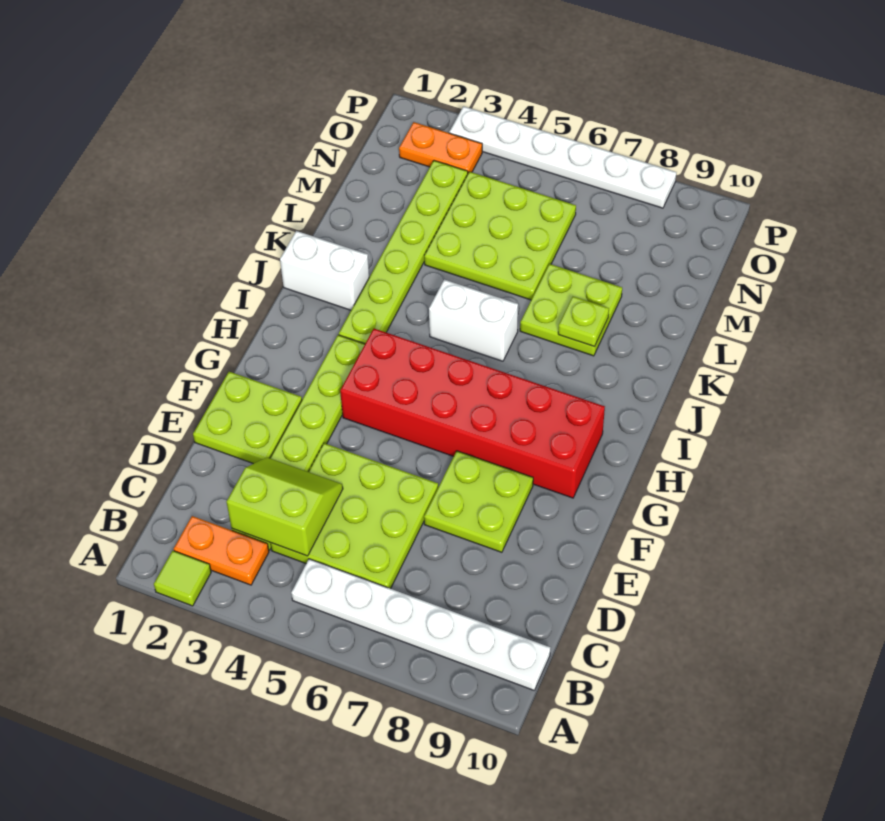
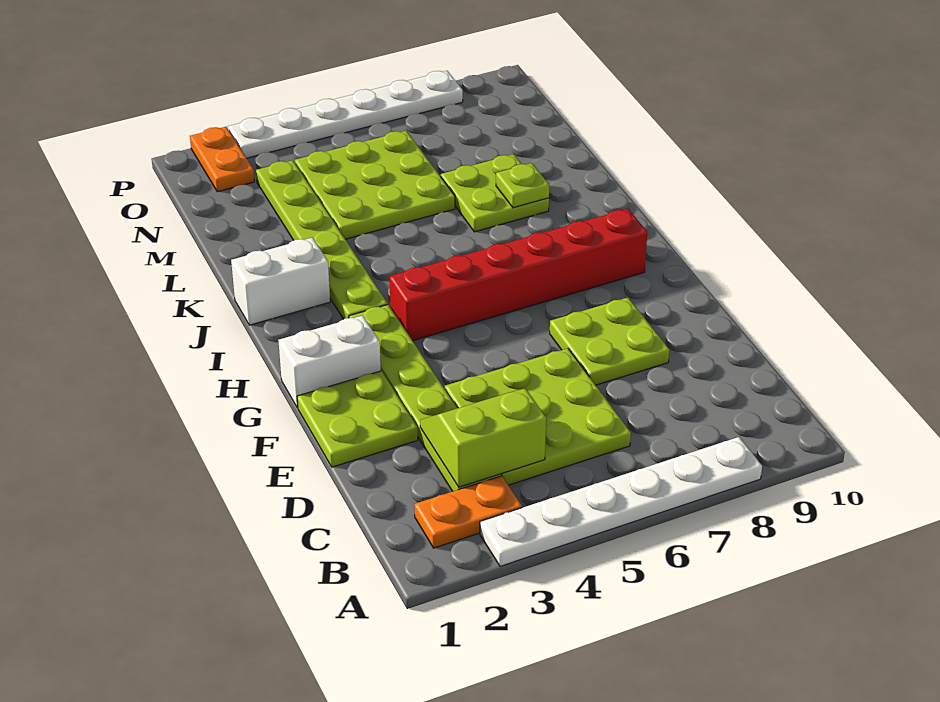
lime 1x1 tile [154,551,211,606] -> none
white 1x6 plate [291,559,550,690] -> white 1x6 plate moved to [480,437,762,566]
red 2x6 brick [340,329,605,498] -> red 1x6 brick [390,209,647,341]
white 1x2 brick [429,280,518,361] -> white 1x2 brick moved to [278,315,381,408]
orange 1x2 plate [399,122,482,173] -> orange 1x2 plate turned to [190,127,254,192]

